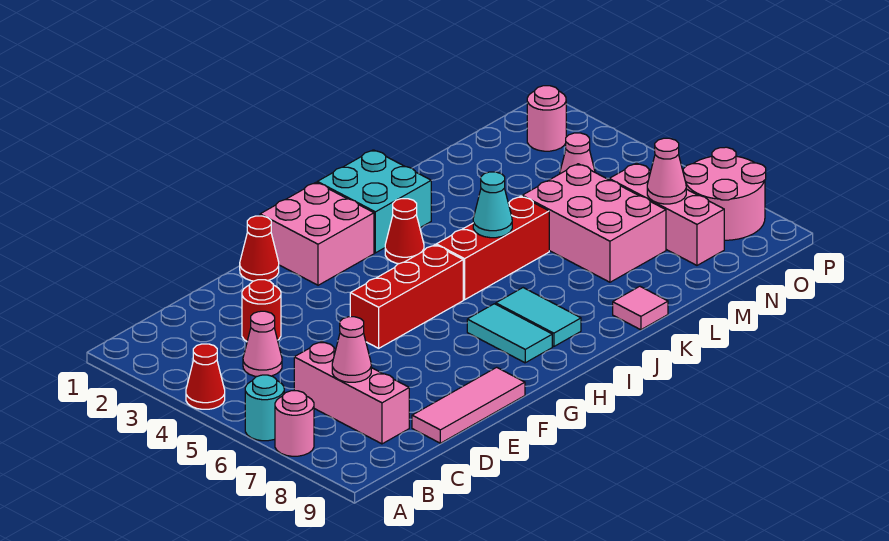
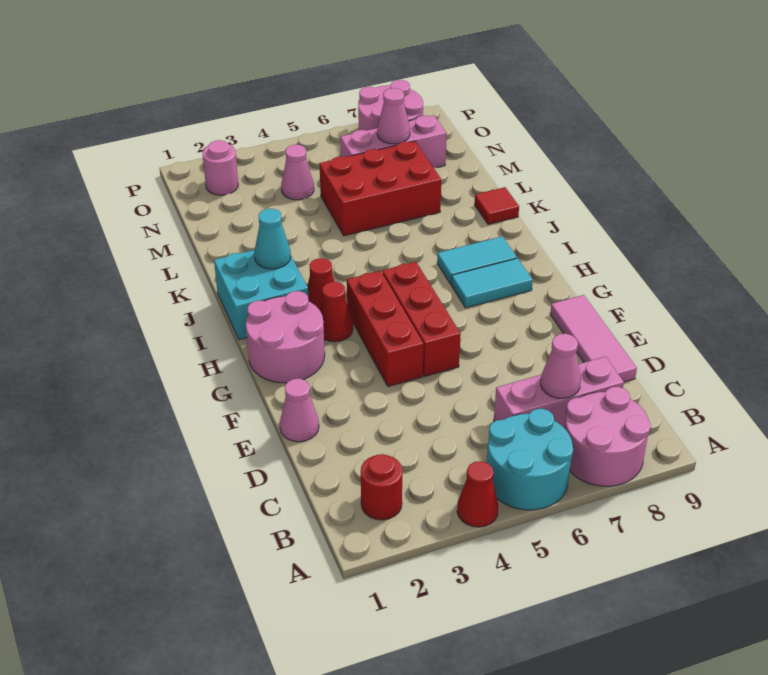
cyan 1x1 round brick [245,375,284,441] -> cyan 2x2 round brick [487,409,573,510]
pink 1x1 round brick [275,391,314,456] -> pink 2x2 round brick [565,387,651,486]
pink 1x1 cone [243,311,282,377] -> pink 1x1 cone moved to [280,379,319,442]
red 1x1 round brick [242,280,281,341] -> red 1x1 round brick moved to [361,454,402,520]
red 1x1 cone [240,216,279,281] -> red 1x1 cone moved to [320,282,353,342]
pink 2x2 brick [260,183,374,285] -> pink 2x2 round brick [246,291,325,383]
red 1x3 brick [436,196,549,300] -> red 1x3 brick moved to [347,271,424,387]
cyan 1x1 cone [473,172,512,238] -> cyan 1x1 cone moved to [254,209,291,269]
pink 1x1 tile [613,286,668,330] -> red 1x1 tile [475,187,519,224]
pink 2x3 brick [522,164,666,282] -> red 2x3 brick [319,141,441,236]

